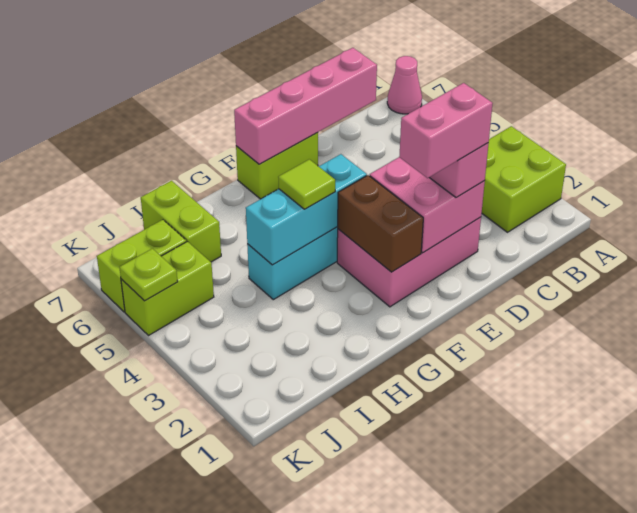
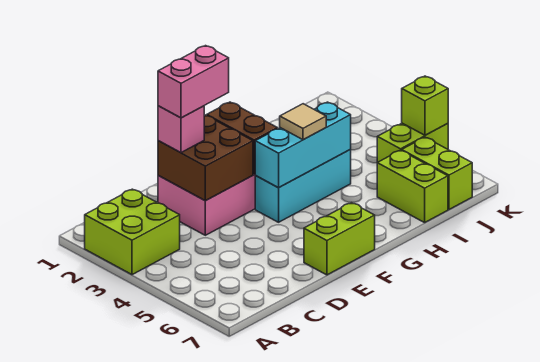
pink 1x1 cone [387,56,422,114] -> none
pink 1x4 brick [234,48,377,164] -> none
pink 2x2 brick [370,157,485,253] -> brown 2x2 brick [158,115,253,201]
lime 1x1 tile [278,159,335,209] -> tan 1x1 tile [280,104,326,140]
lime 1x2 brick [97,220,186,312] -> lime 1x2 brick turned to [402,137,472,209]
lime 1x1 plate [119,249,178,301] -> lime 1x1 brick [402,76,448,135]

